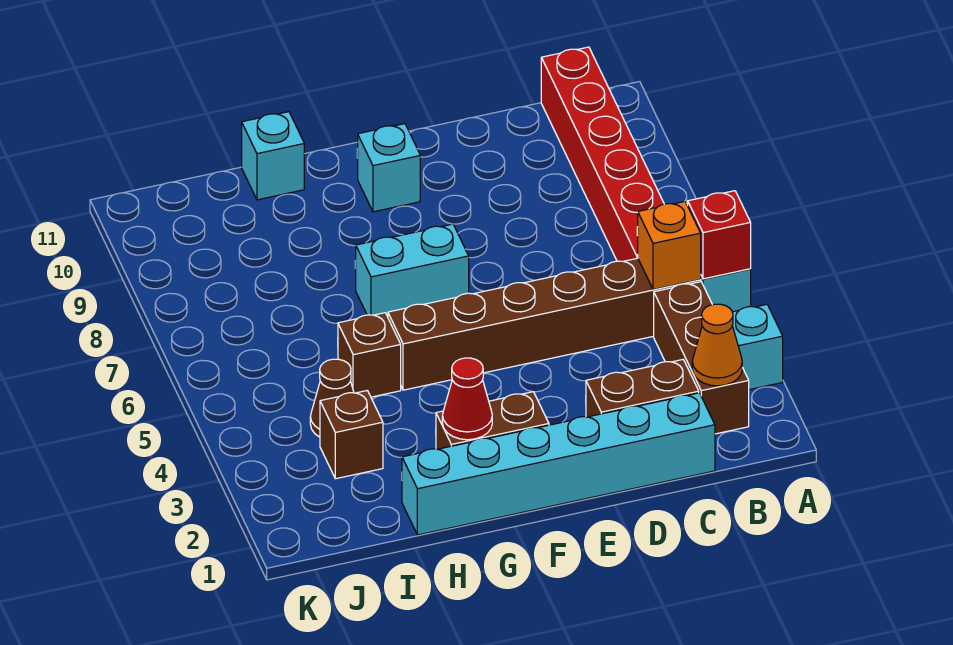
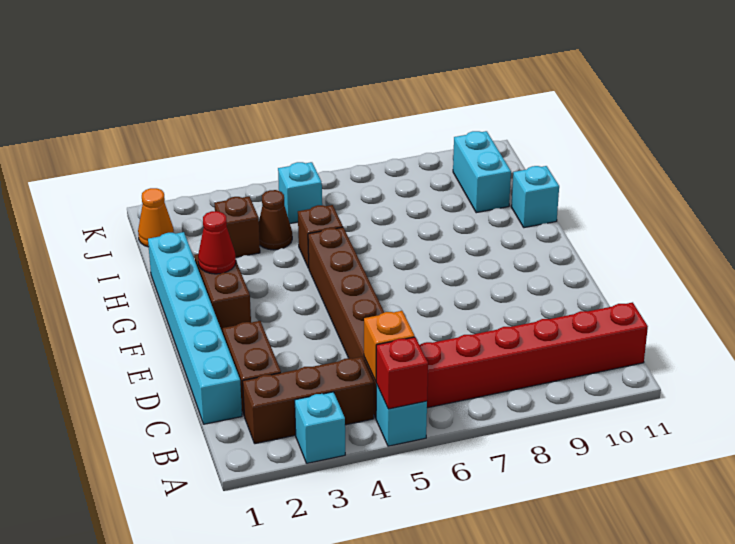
orange 1x1 cone [692,304,742,386] -> orange 1x1 cone moved to [138,188,174,247]
cyan 1x2 brick [356,224,469,317] -> cyan 1x2 brick moved to [453,131,511,213]
cyan 1x1 brick [357,124,420,212] -> cyan 1x1 brick moved to [278,162,322,223]

